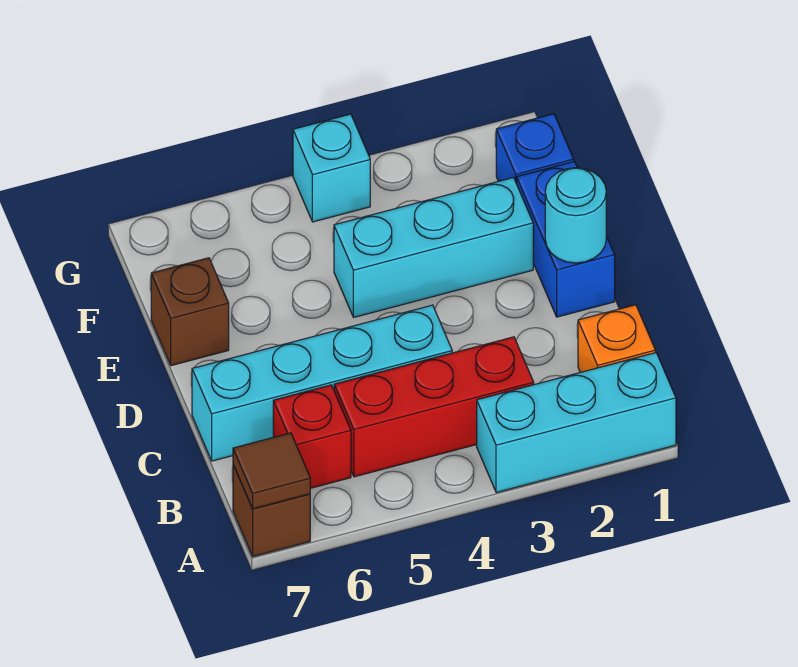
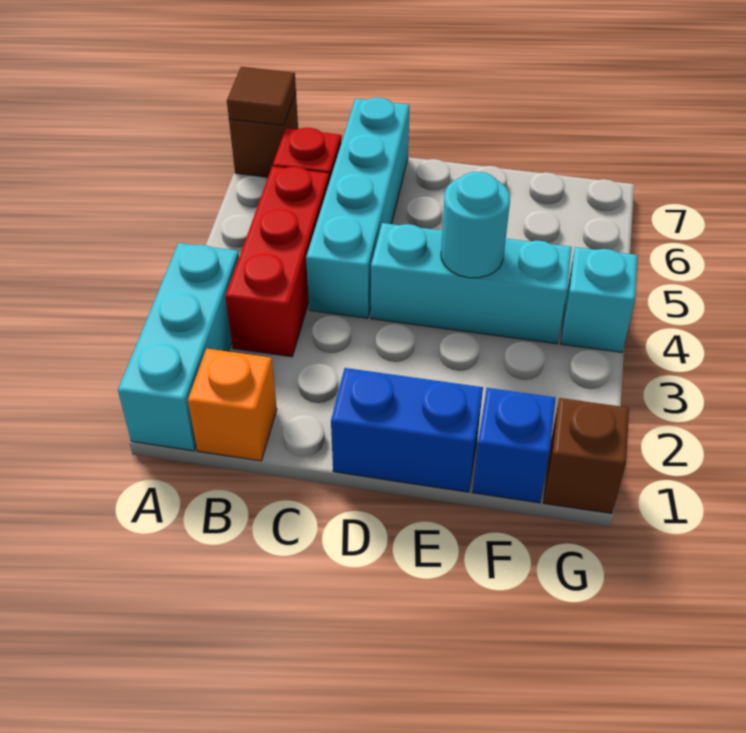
cyan 1x1 round brick [545,168,606,263] -> cyan 1x1 round brick moved to [441,172,510,278]
cyan 1x3 brick [334,178,533,317] -> cyan 1x3 brick turned to [371,223,572,344]
brown 1x1 brick [151,258,229,366] -> brown 1x1 brick moved to [544,398,629,514]

